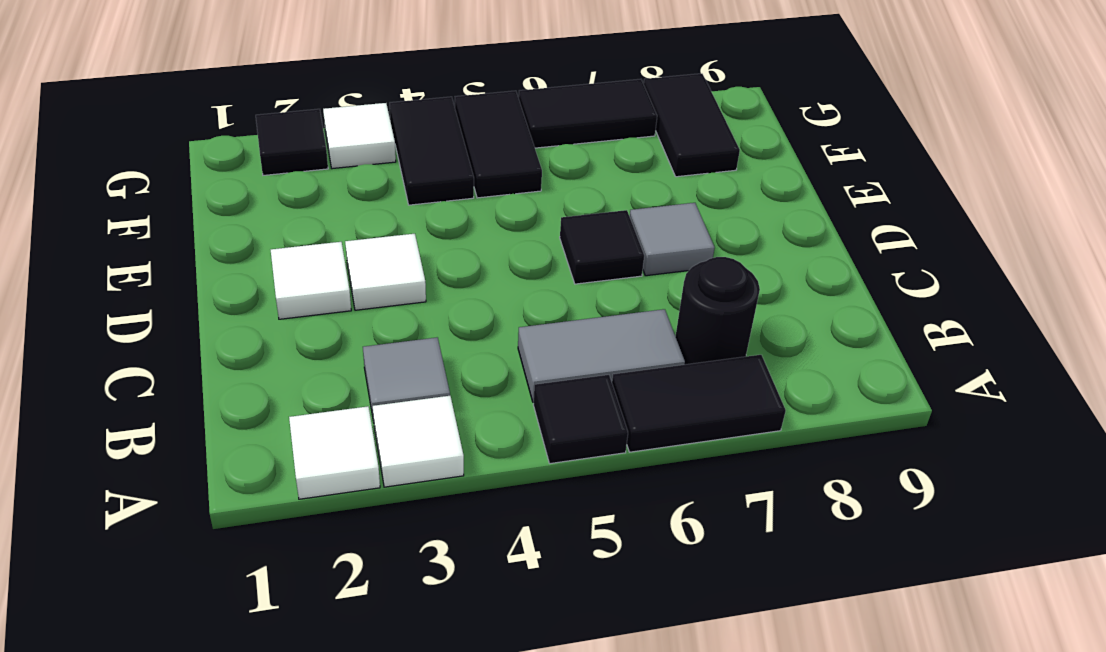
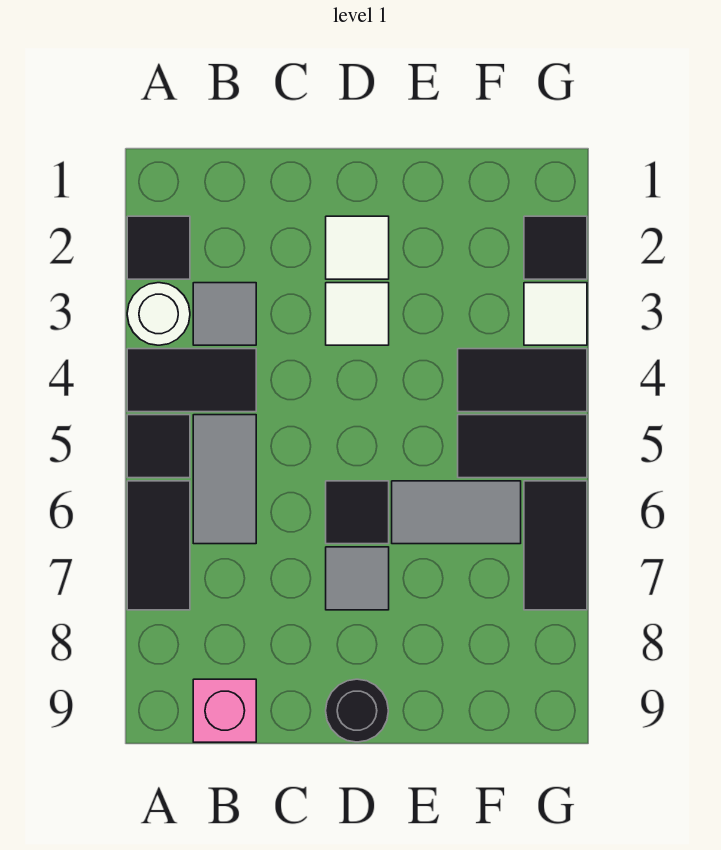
white 1x1 tile [289,406,380,499] -> black 1x1 tile [127,216,190,279]
white 1x1 tile [373,396,464,487] -> white 1x1 round brick [127,283,190,345]
black 1x1 round brick [675,257,760,365] -> black 1x1 round brick moved to [326,679,388,742]
none -> pink 1x1 brick [193,679,256,742]
none -> grey 1x2 tile [392,481,521,544]
black 1x2 tile [644,74,740,177] -> black 1x2 tile moved to [127,349,256,412]

